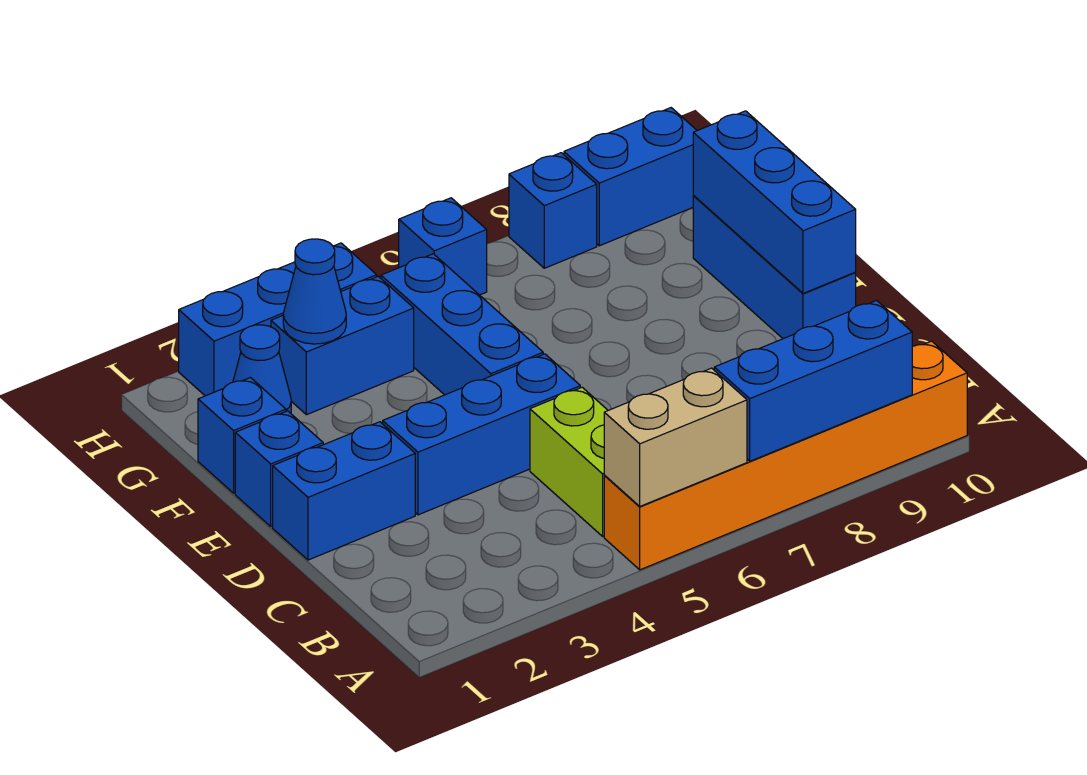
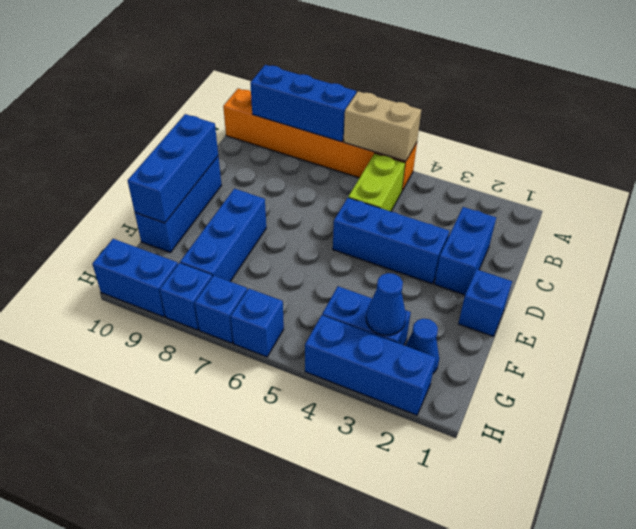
blue 1x2 brick [273,422,415,560] -> blue 1x2 brick turned to [435,207,496,295]
blue 1x3 brick [381,254,543,395] -> blue 1x3 brick moved to [180,189,266,281]
blue 1x1 brick [198,378,286,493] -> blue 1x1 brick moved to [195,276,247,343]

